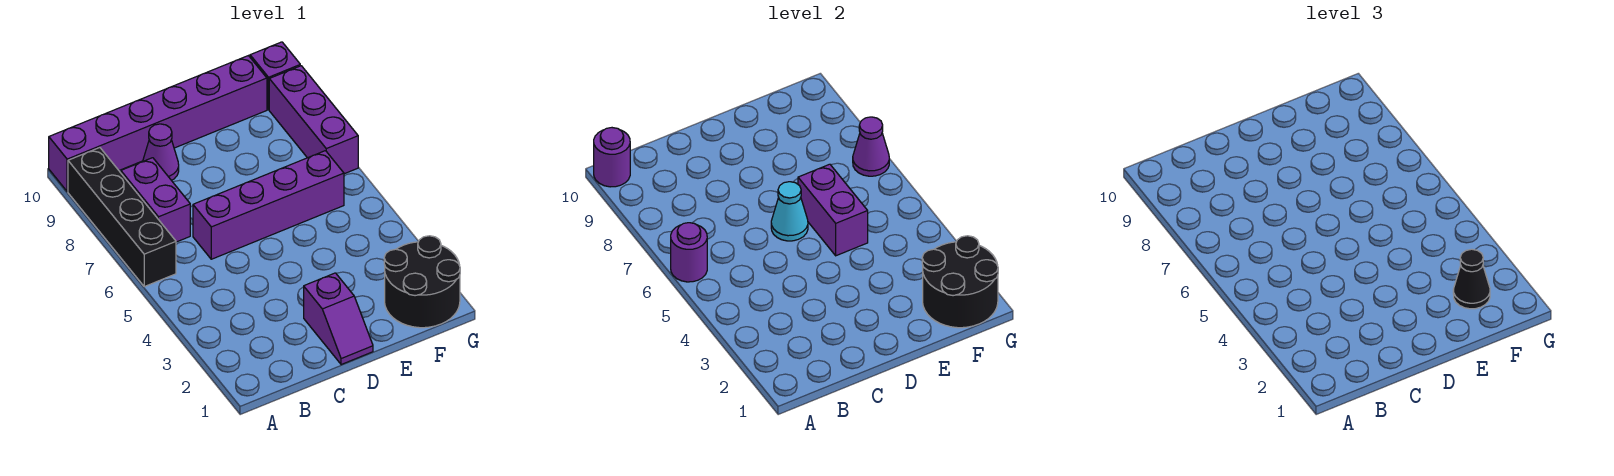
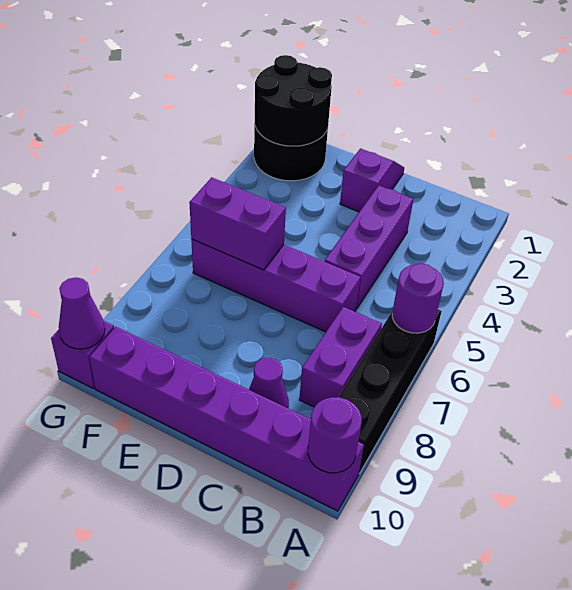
cyan 1x1 cone [771,182,808,241] -> none
purple 1x2 brick [798,164,868,256] -> purple 1x2 brick turned to [189,177,286,270]
black 1x1 cone [1453,249,1490,309] -> none
purple 1x3 brick [269,66,358,174] -> purple 1x3 brick moved to [325,185,413,309]
purple 1x1 cone [853,117,889,176] -> purple 1x1 cone moved to [59,277,105,349]

